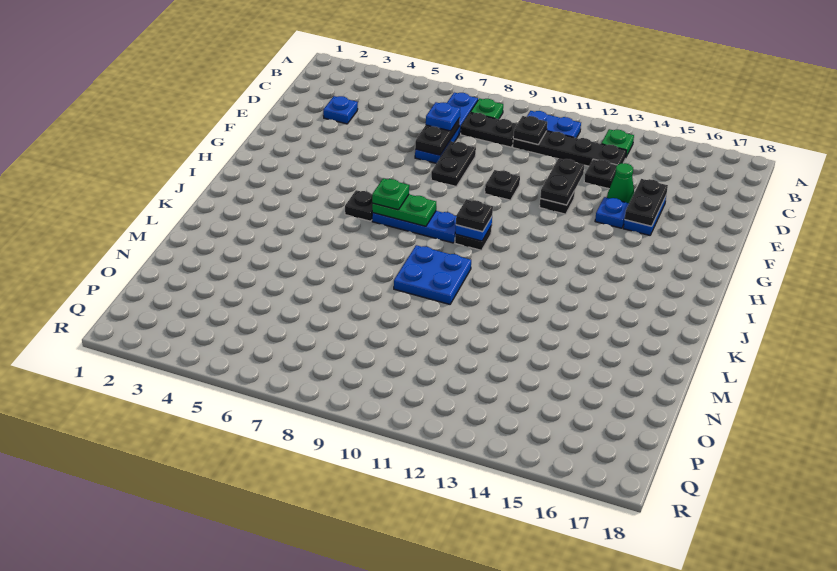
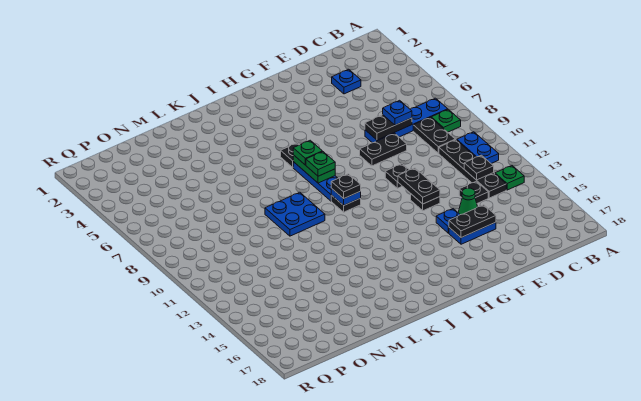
black 1x1 plate [513,116,547,144] -> black 1x1 plate moved to [464,155,494,180]
black 1x2 plate [540,159,584,205] -> black 1x2 plate turned to [398,168,440,204]
none -> green 1x1 plate [306,152,335,176]

